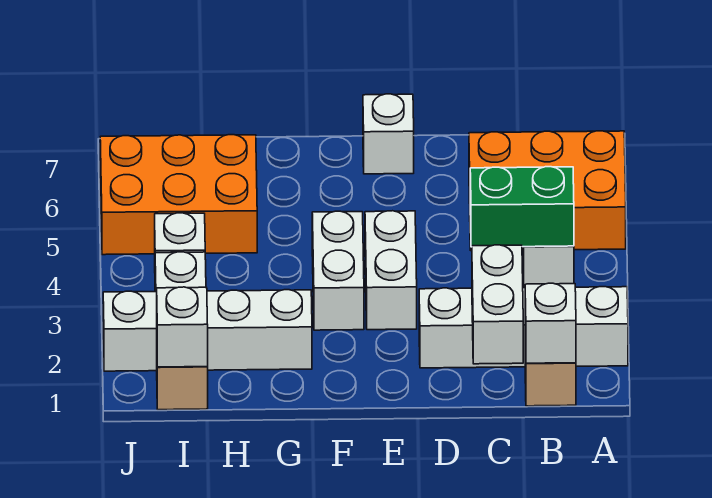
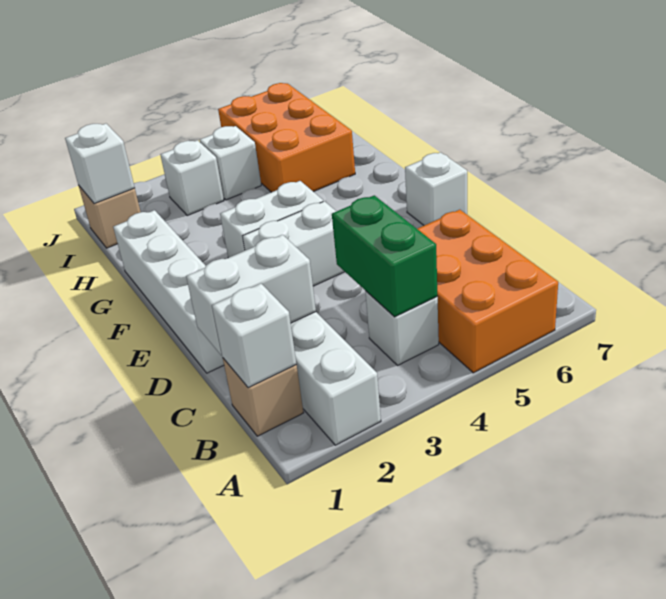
white 1x4 brick [103,290,312,371] -> white 1x4 brick moved to [113,210,224,373]

